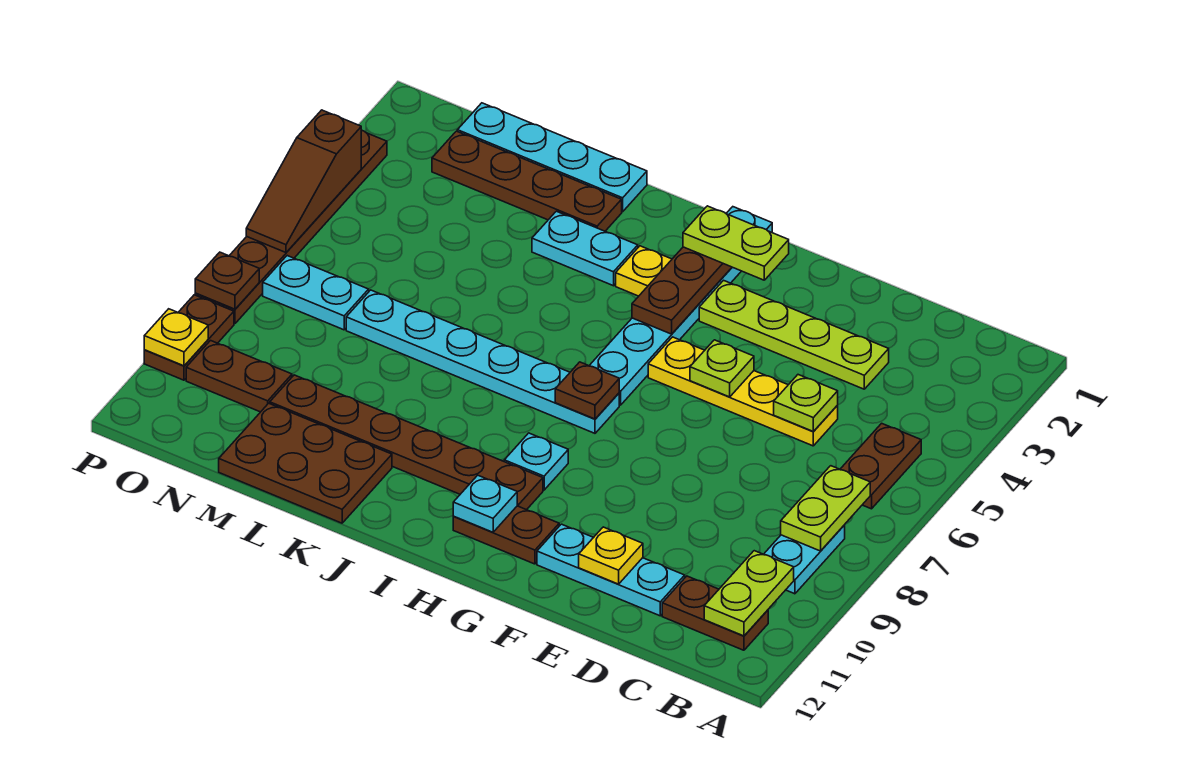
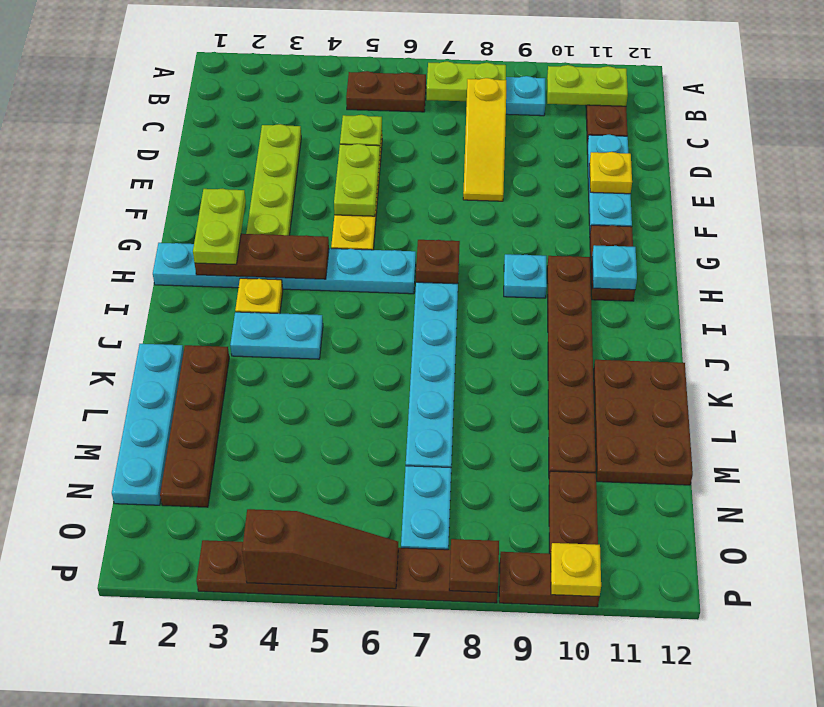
none -> yellow 1x3 slope [463,78,506,201]
lime 1x1 plate [690,340,754,397] -> lime 1x2 plate [334,144,380,216]
cyan 1x2 plate [532,211,638,286] -> cyan 1x2 plate turned to [230,312,323,359]

